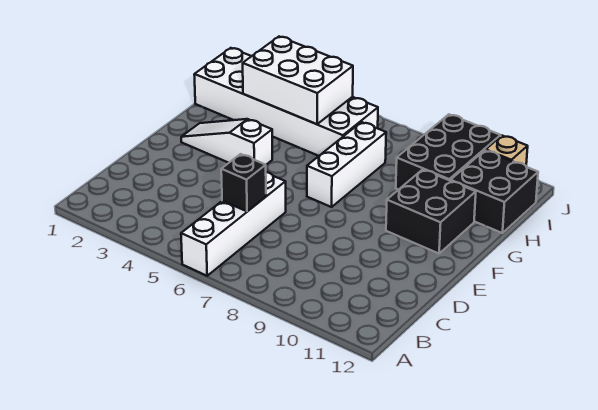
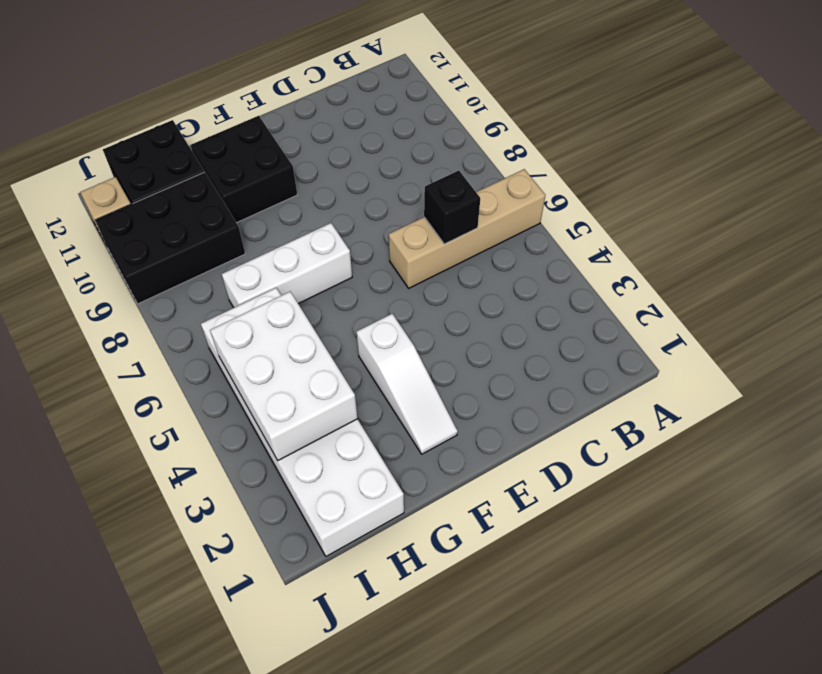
white 1x4 brick [181,172,286,276] -> tan 1x4 brick [389,169,545,288]

